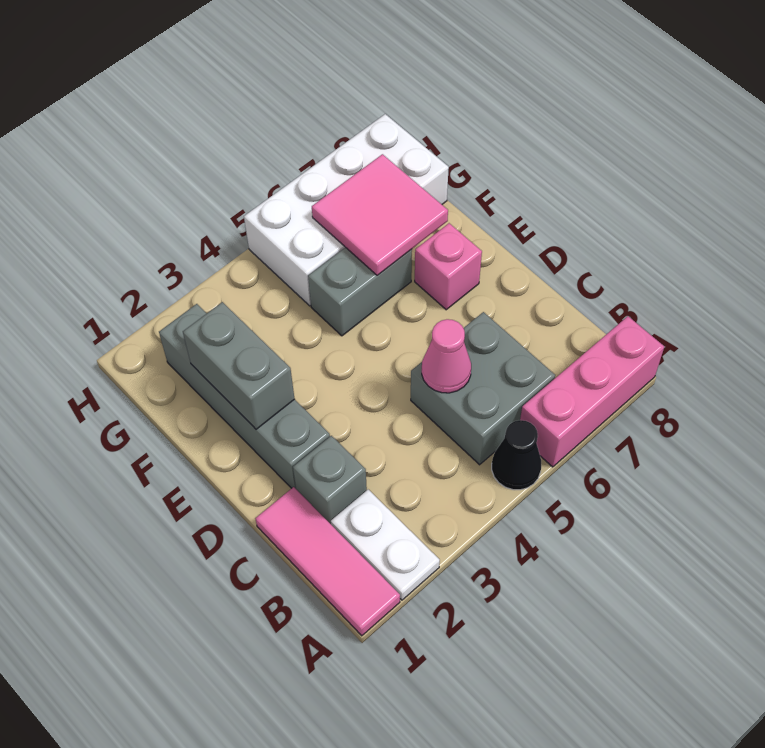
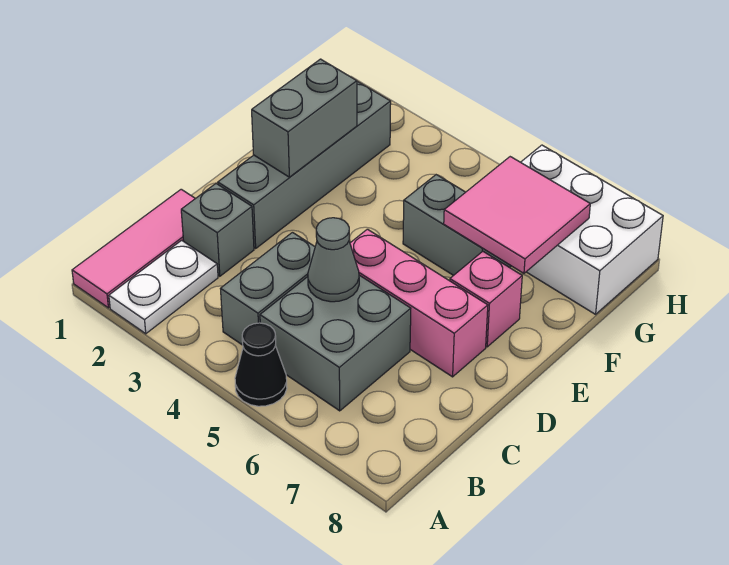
pink 1x3 brick [520,316,664,467] -> pink 1x3 brick moved to [350,229,488,377]
none -> grey 1x2 brick [221,232,315,345]
pink 1x1 cone [422,319,471,393] -> grey 1x1 cone [308,218,359,302]
white 2x4 brick [244,114,449,306] -> white 2x3 brick [521,145,663,314]

